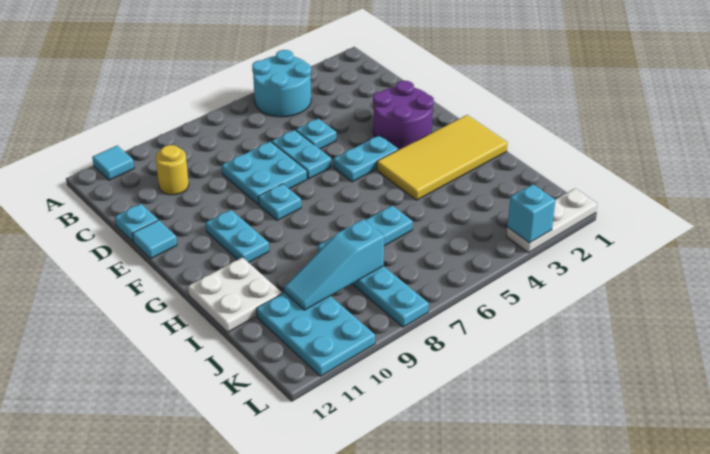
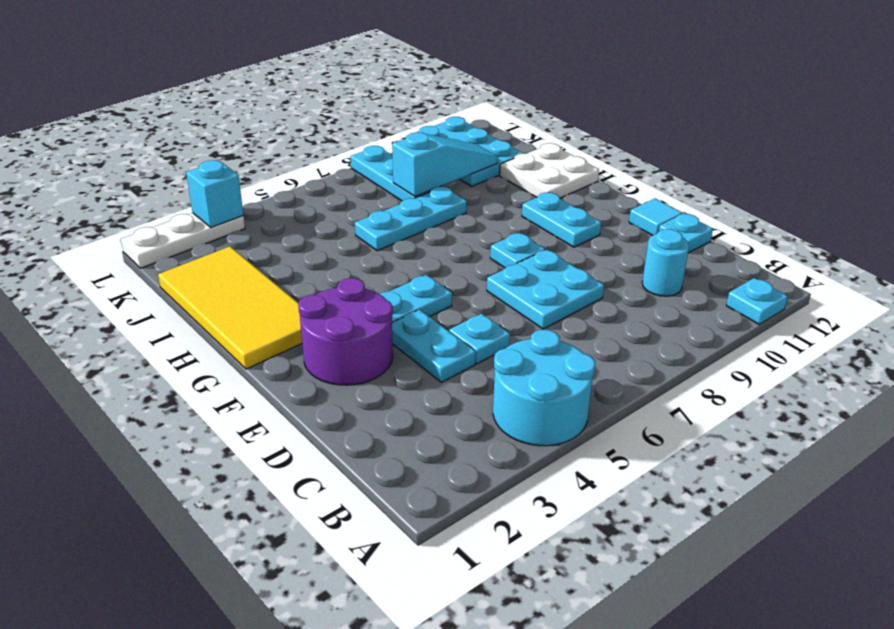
cyan 1x1 tile [92,145,134,180] -> cyan 1x1 plate [726,278,788,324]
yellow 1x1 round brick [155,145,189,195] -> cyan 1x1 round brick [642,229,689,296]
cyan 1x2 plate [272,130,331,179] -> cyan 1x2 plate moved to [392,310,476,383]
yellow 2x4 tile [377,115,508,200] -> yellow 2x4 tile turned to [158,246,302,369]

